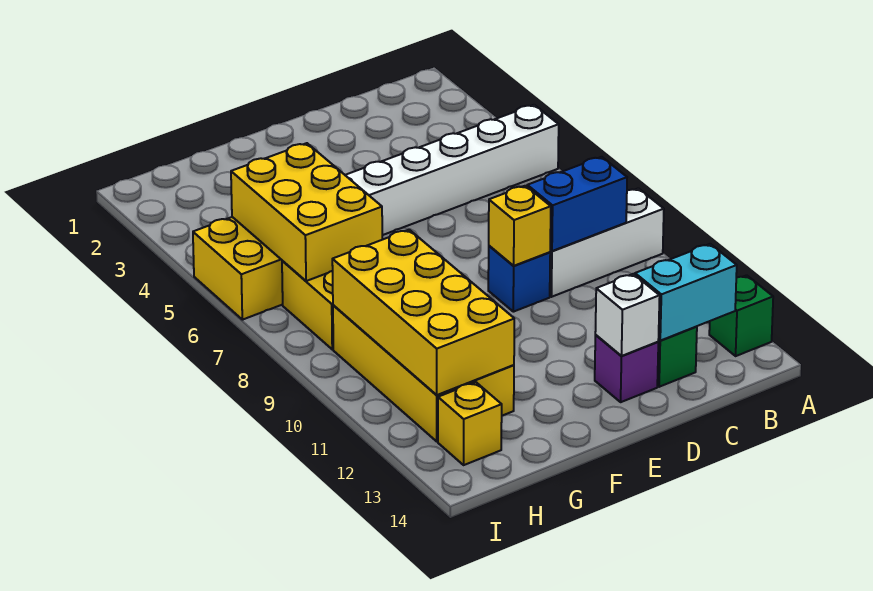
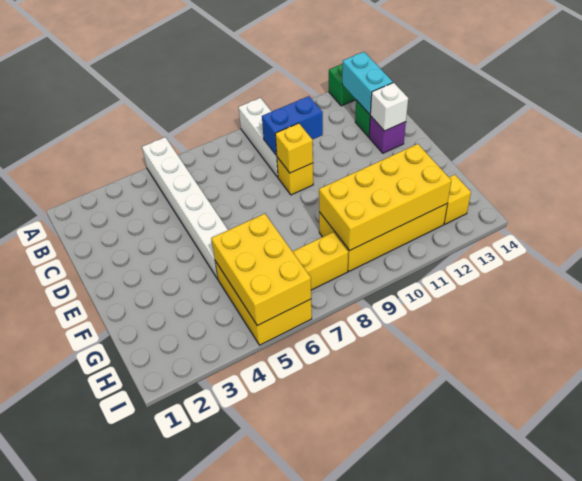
blue 1x2 brick [527,157,627,251] -> blue 1x2 brick turned to [262,96,323,155]
blue 1x1 brick [488,246,550,312] -> yellow 1x1 brick [277,157,313,195]
yellow 2x3 brick [231,143,382,281] -> yellow 2x3 brick turned to [211,214,311,325]

